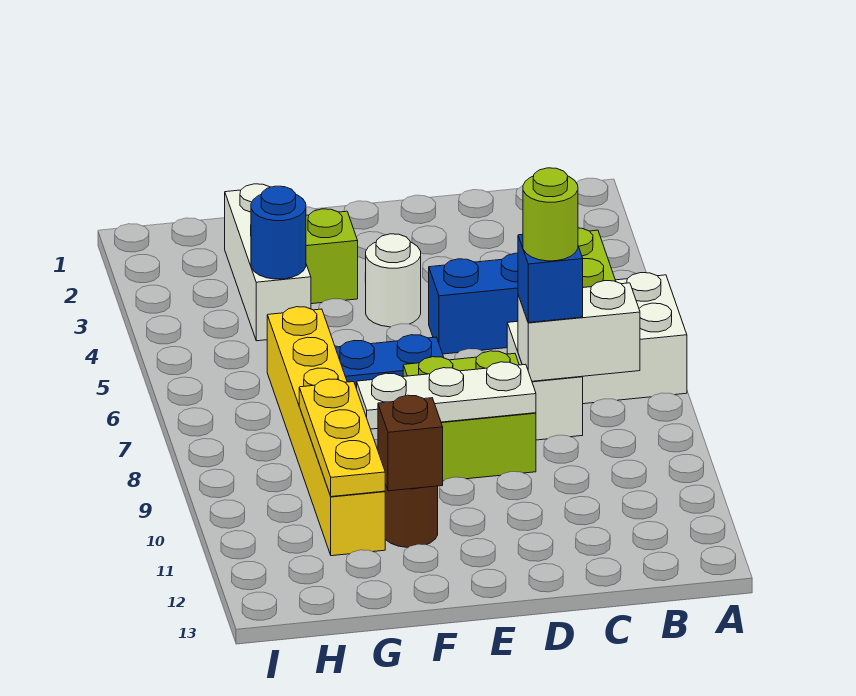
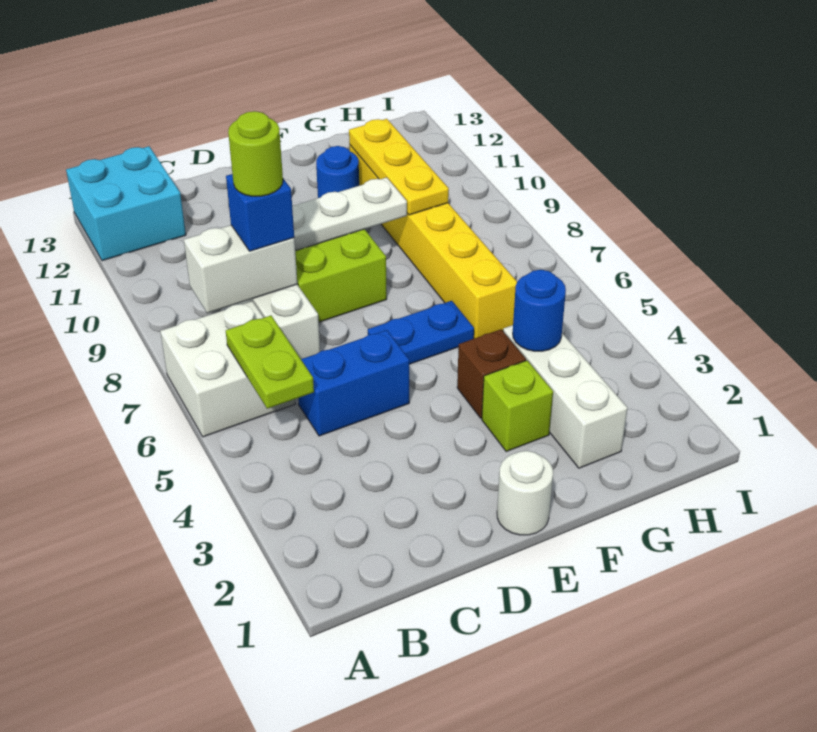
none -> cyan 2x2 brick [66,146,186,261]
white 1x1 round brick [365,234,421,327] -> white 1x1 round brick moved to [497,451,553,535]
brown 1x1 round brick [385,484,438,547] -> blue 1x1 round brick [316,146,359,198]
brown 1x1 brick [378,395,443,491] -> brown 1x1 brick moved to [457,329,526,418]

